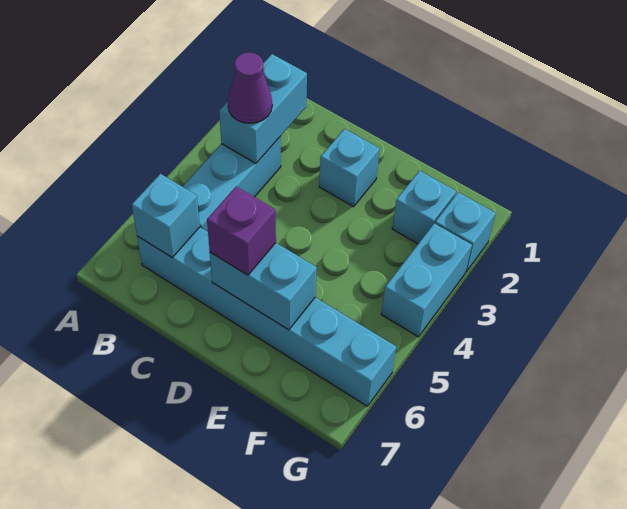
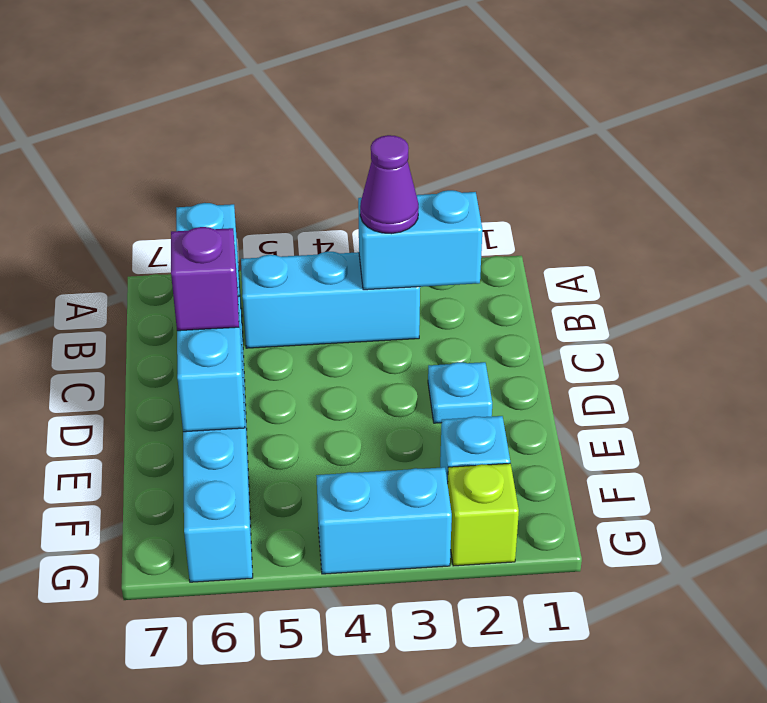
cyan 1x1 brick [319,129,380,207] -> cyan 1x1 plate [428,362,492,423]
cyan 1x1 brick [435,192,495,272] -> lime 1x1 brick [448,463,519,566]

